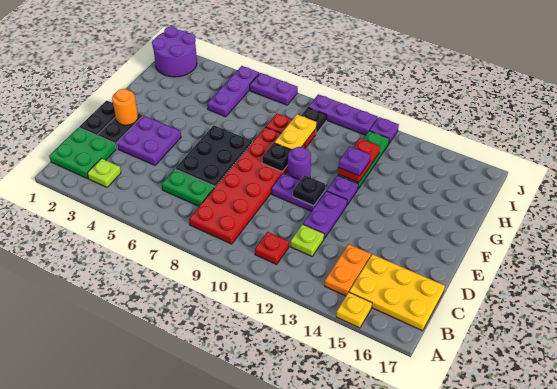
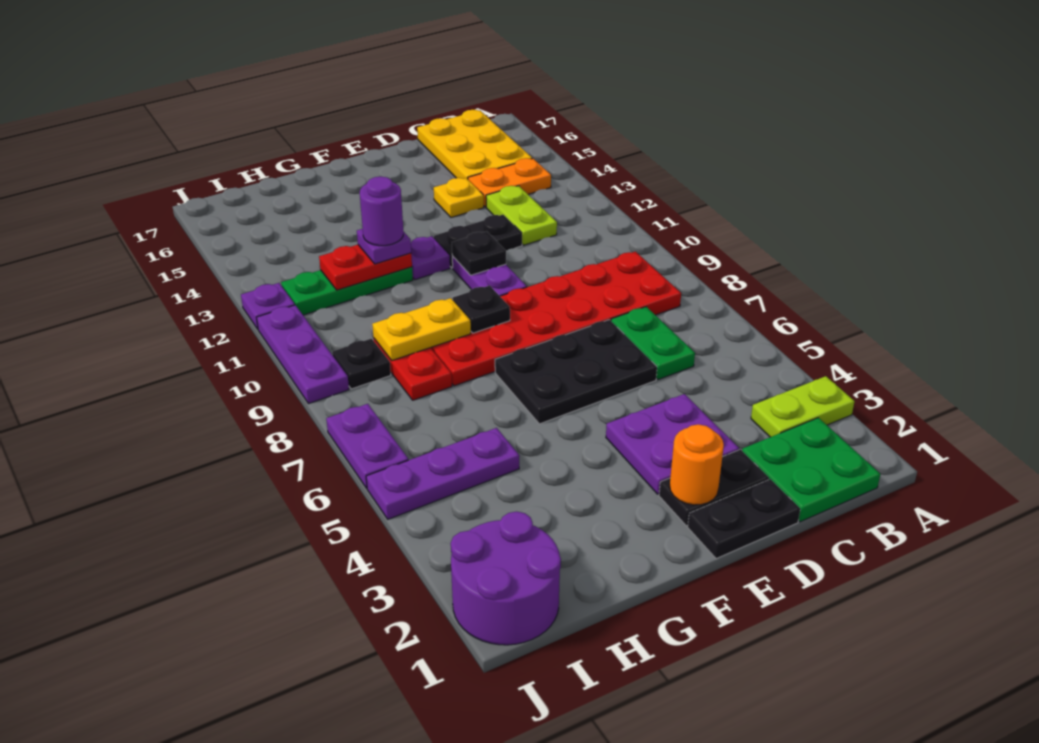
yellow 1x1 plate [336,292,372,328] -> yellow 1x1 plate moved to [434,178,484,217]
lime 1x1 plate [87,159,121,187] -> lime 1x2 plate [751,376,855,437]
red 1x1 plate [255,232,289,264] -> none
lime 1x1 plate [291,224,324,256] -> lime 1x2 plate [486,186,557,245]
purple 1x2 plate [303,191,347,239] -> black 1x2 plate [434,215,522,268]
purple 1x1 round brick [287,147,311,180] -> purple 1x1 round brick moved to [360,177,403,246]

